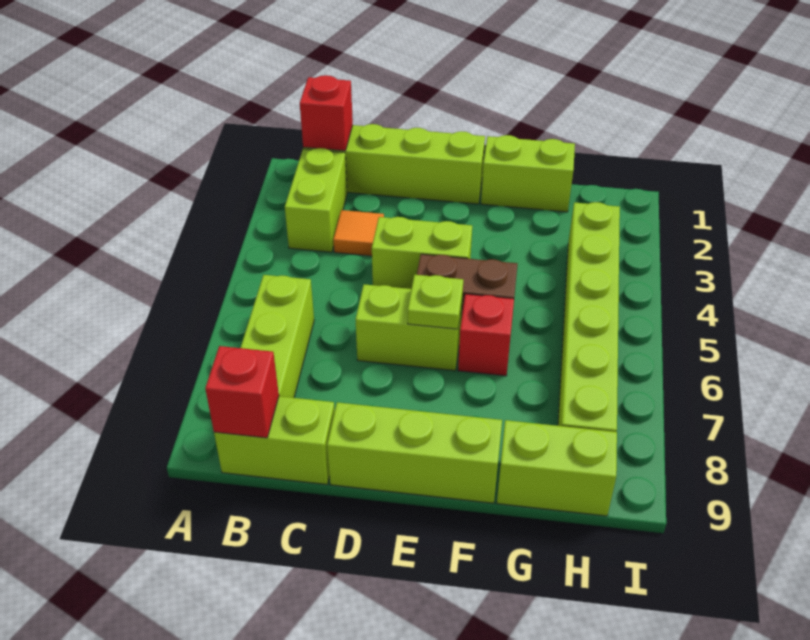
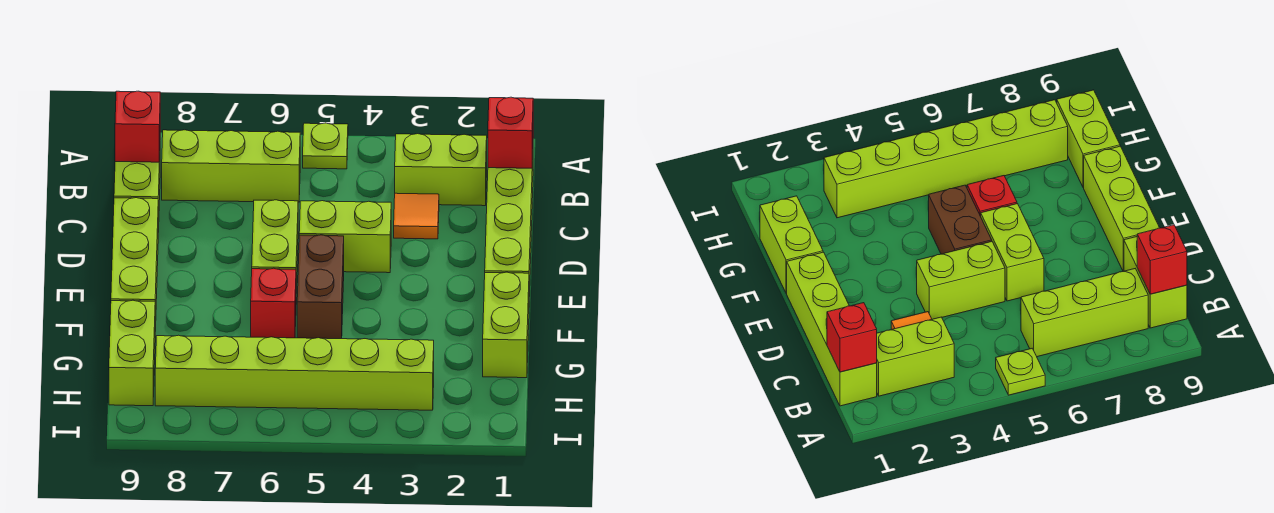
lime 1x2 brick [372,217,472,289] -> lime 1x2 brick turned to [299,201,391,273]
lime 1x1 plate [408,275,463,329] -> lime 1x1 plate moved to [303,123,348,169]

